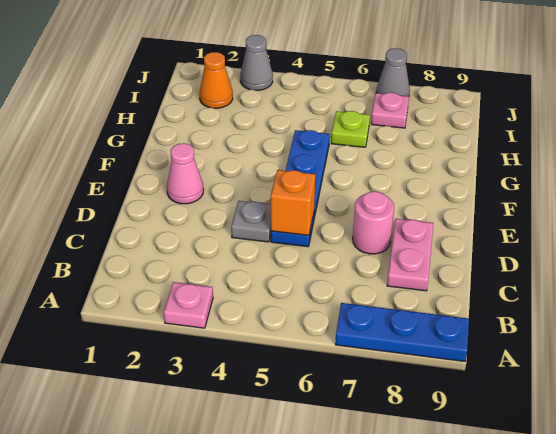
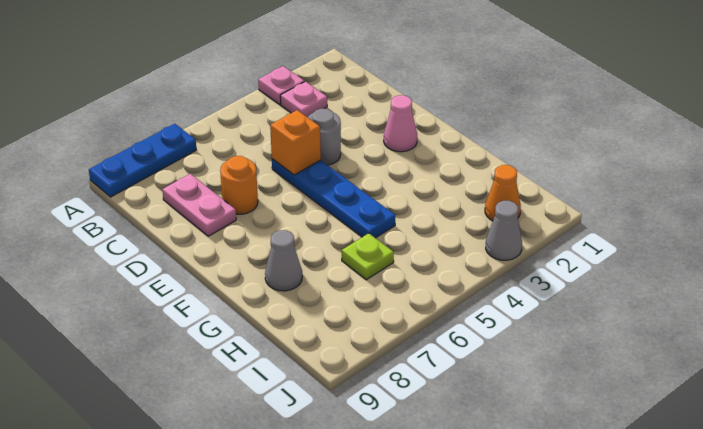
grey 1x1 plate [231,201,271,242] -> grey 1x1 round brick [308,109,341,165]
pink 1x1 round brick [353,191,394,254] -> orange 1x1 round brick [220,156,258,214]
pink 1x1 plate [371,93,409,128] -> pink 1x1 plate moved to [280,82,327,117]
grey 1x1 cone [376,48,410,96] -> grey 1x1 cone moved to [265,230,302,291]

